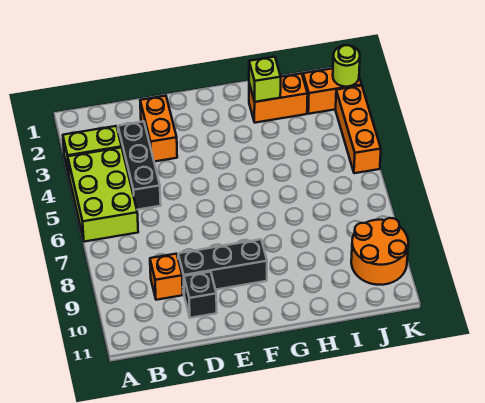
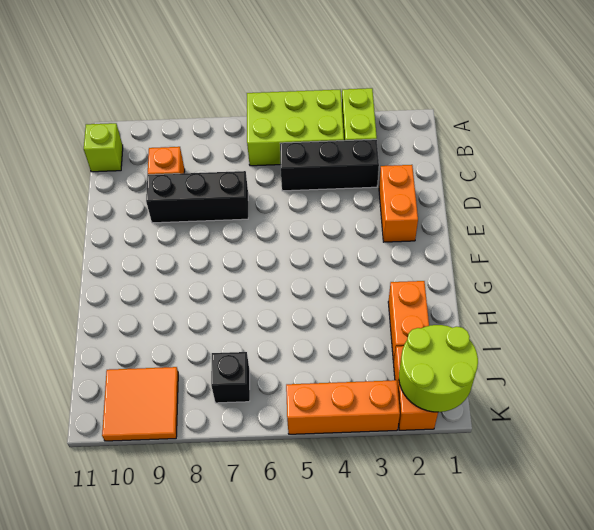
orange 1x2 brick [140,96,177,162] -> orange 1x2 brick turned to [379,165,418,242]
black 1x3 brick [178,239,267,293] -> black 1x3 brick turned to [146,171,248,223]
black 1x1 brick [184,272,217,318] -> black 1x1 brick moved to [211,352,250,403]
lime 1x1 brick [249,57,281,102] -> lime 1x1 brick moved to [84,123,123,172]
orange 2x2 round brick [351,218,408,285] -> orange 2x2 tile [102,367,178,441]
lime 1x1 round brick [333,45,360,87] -> lime 2x2 round brick [399,325,478,412]

